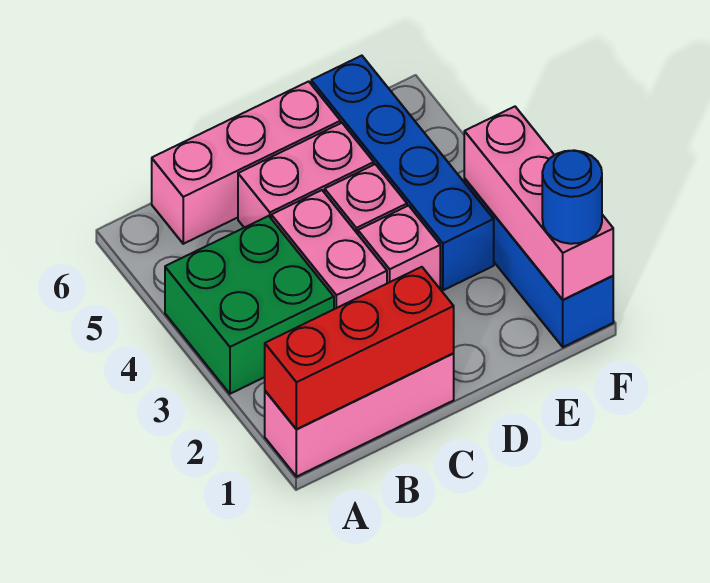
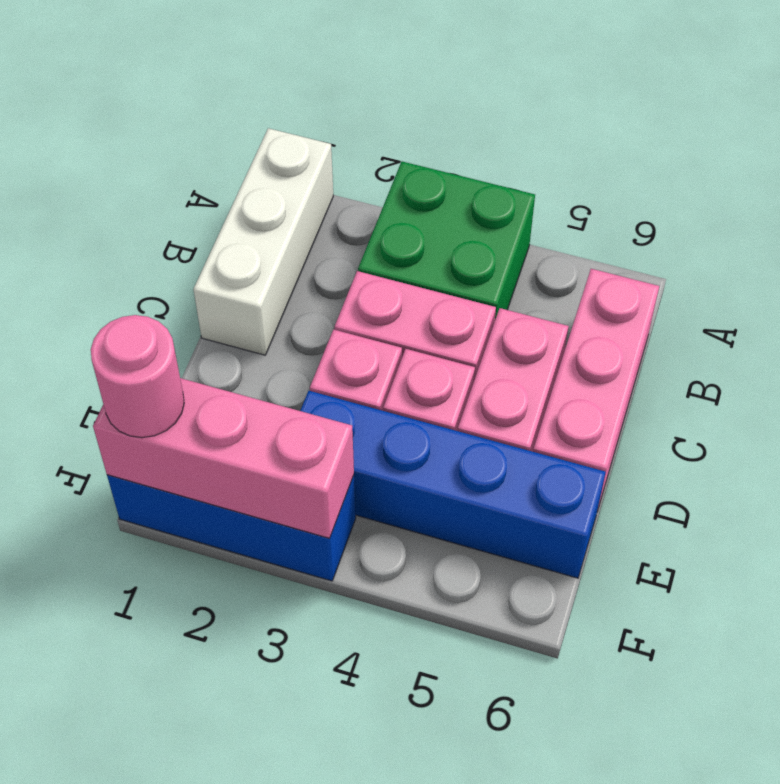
pink 1x3 brick [265,354,454,477] -> white 1x3 brick [193,128,333,355]
red 1x3 brick [265,267,454,429] -> none
blue 1x1 round brick [542,150,602,244] -> pink 1x1 round brick [91,315,184,438]

